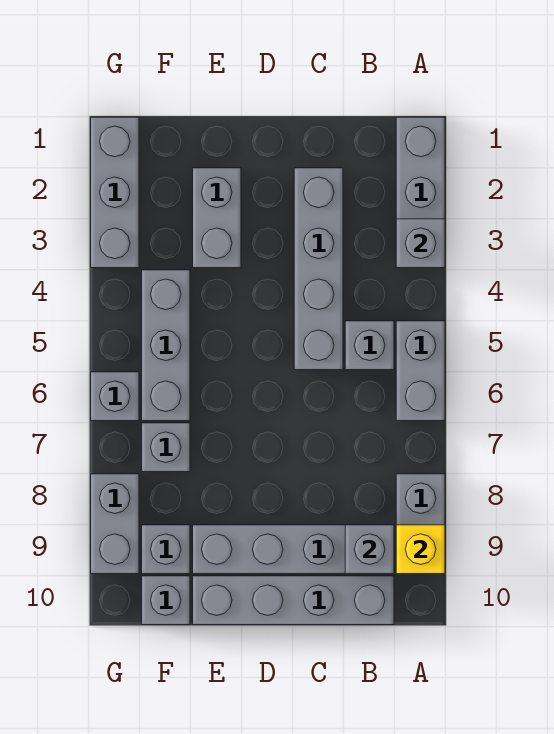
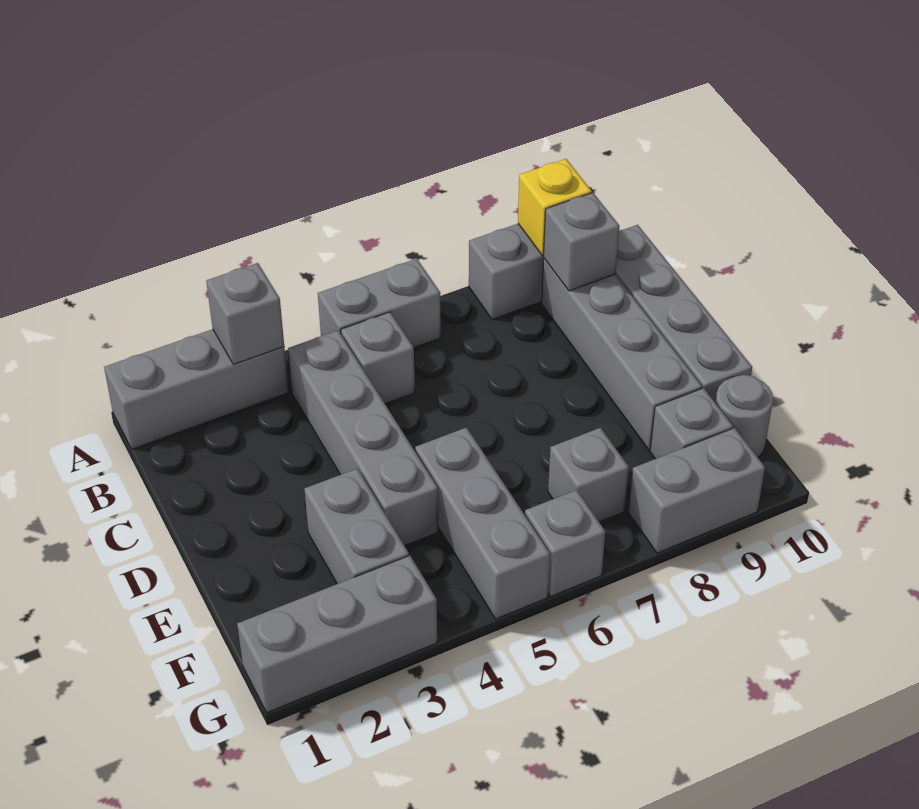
grey 1x4 brick [294,168,343,370] -> grey 1x4 brick turned to [288,331,439,546]
grey 1x2 brick [193,168,241,268] -> grey 1x2 brick turned to [305,469,409,584]
grey 1x3 brick [142,270,190,421] -> grey 1x3 brick turned to [415,427,550,619]
grey 1x1 brick [142,576,190,625] -> grey 1x1 round brick [715,375,773,457]

